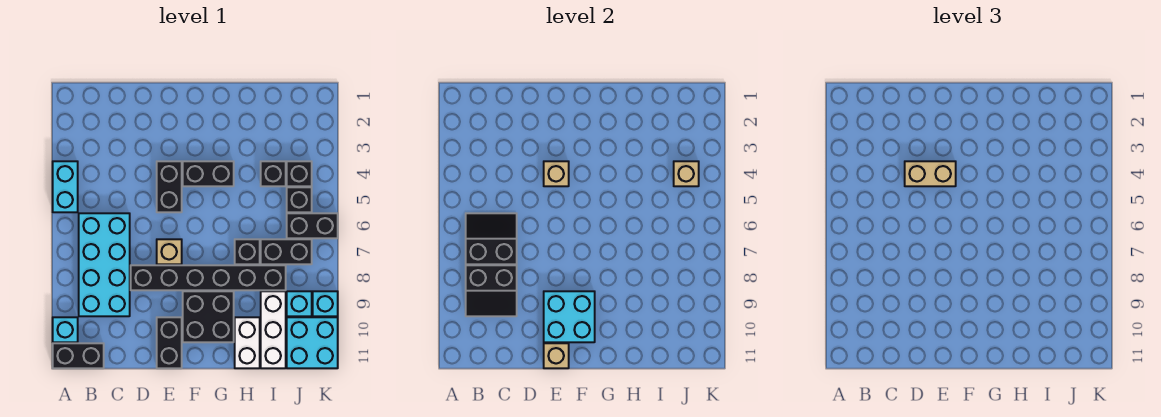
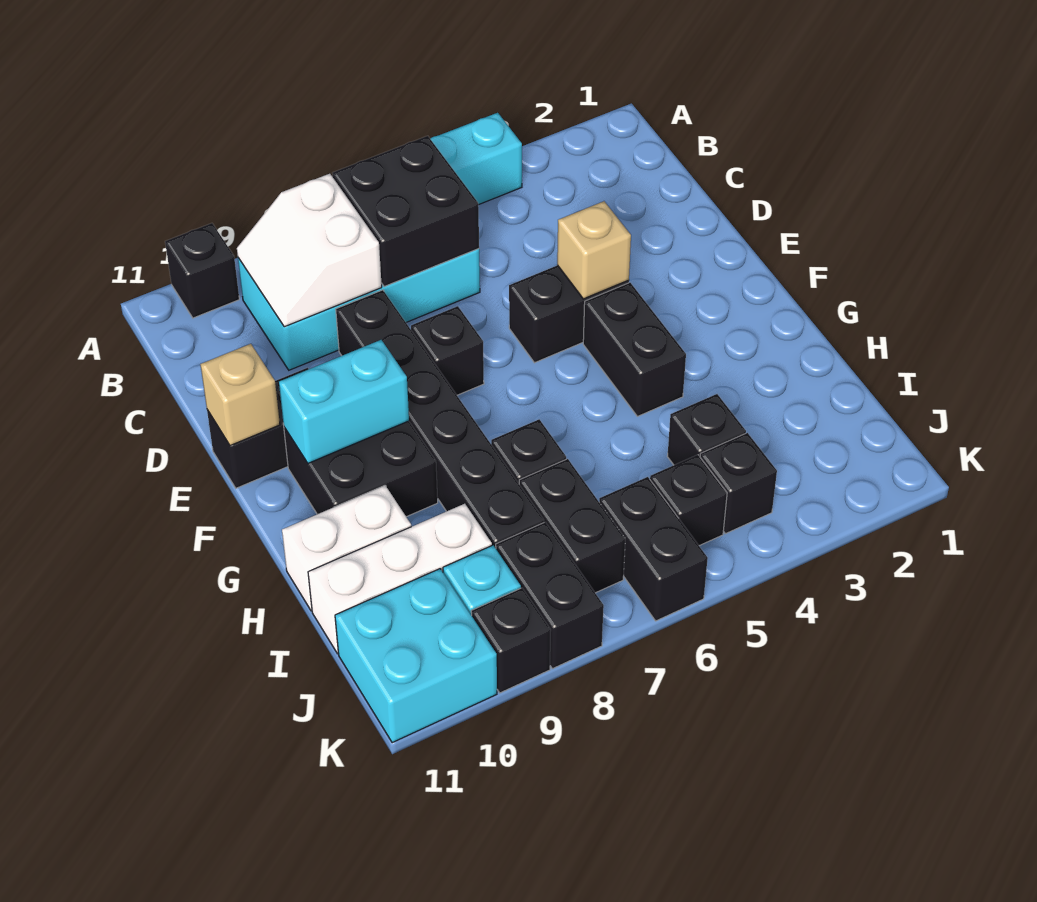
cyan 1x1 brick [53,317,78,342] -> black 1x1 brick [165,223,239,318]
black 1x2 brick [53,343,104,368] -> black 1x2 brick moved to [496,522,604,669]
black 2x2 slope [466,213,517,264] -> black 2x2 brick [332,136,479,287]
black 2x2 slope [466,265,517,316] -> white 2x2 slope [237,174,382,327]
tan 1x2 brick [905,161,956,186] -> none
tan 1x1 brick [157,239,182,264] -> black 1x1 brick [411,306,484,395]
cyan 2x2 brick [544,291,595,342] -> cyan 1x2 brick [279,340,409,463]
tan 1x1 brick [674,161,699,186] -> none
cyan 1x1 brick [313,291,338,316] -> black 1x1 brick [471,588,551,693]

